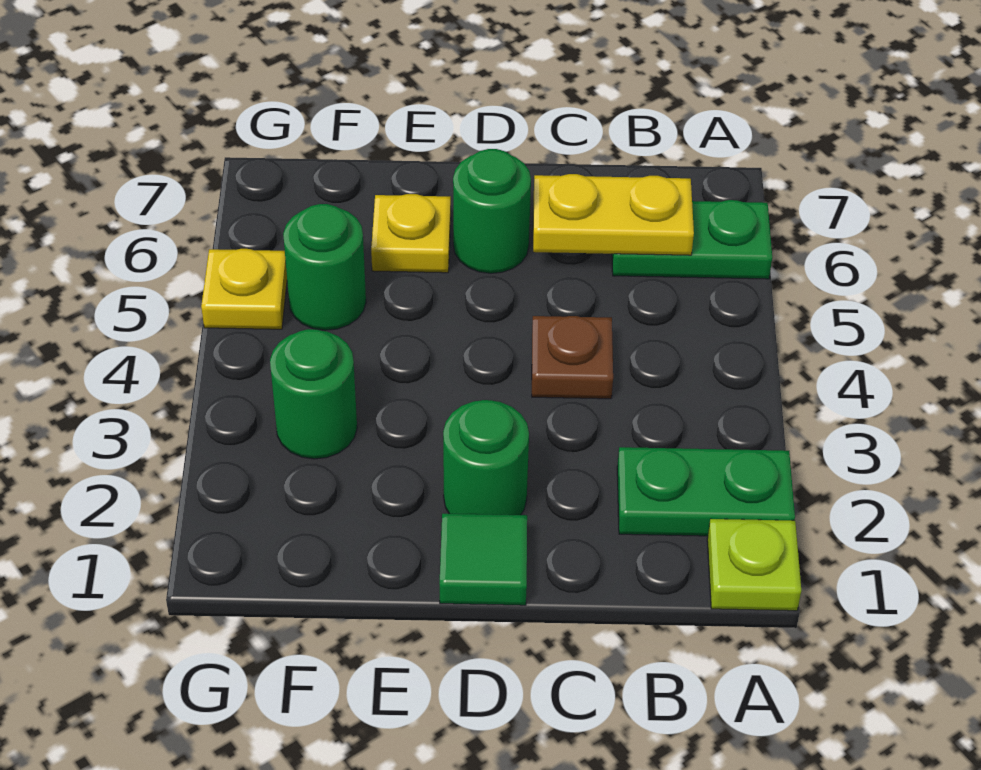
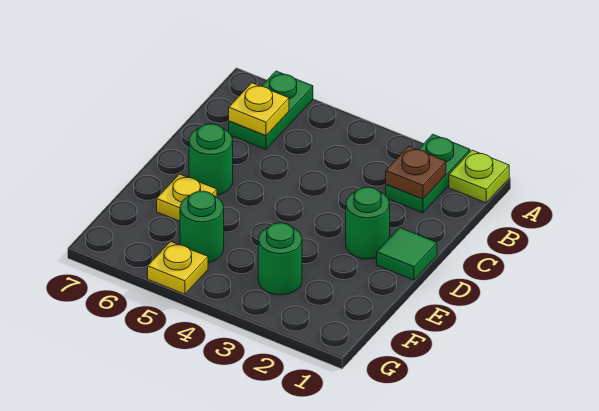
yellow 1x2 plate [533,174,694,255] -> yellow 1x1 plate [229,83,289,136]
brown 1x1 plate [532,316,613,399] -> brown 1x1 plate moved to [386,146,446,199]

